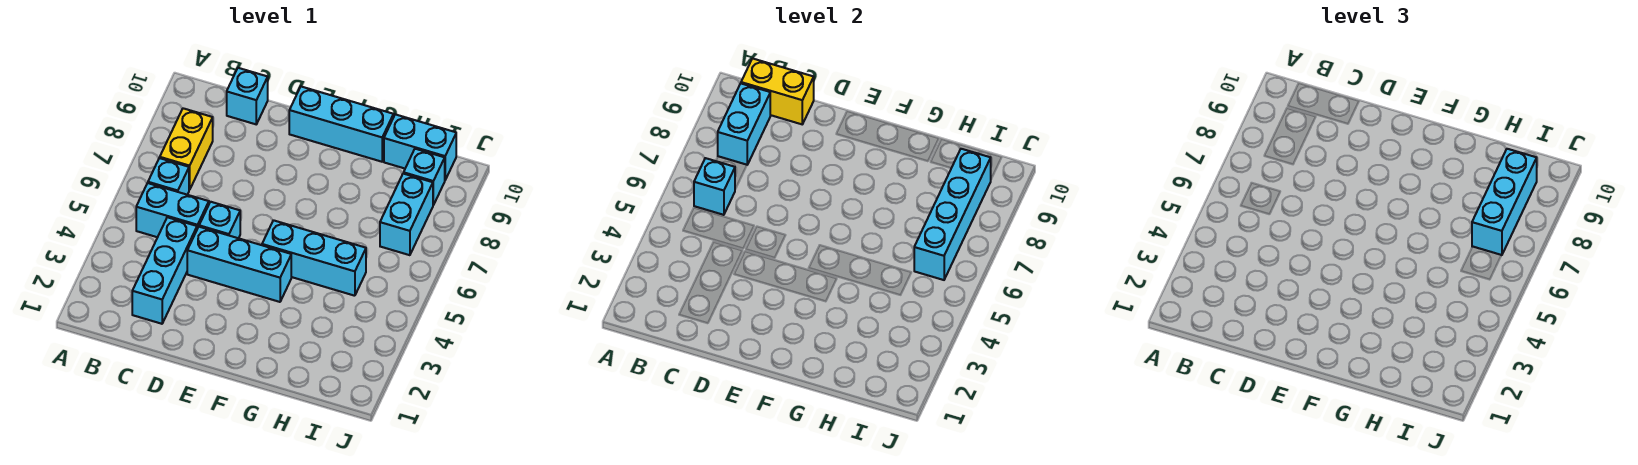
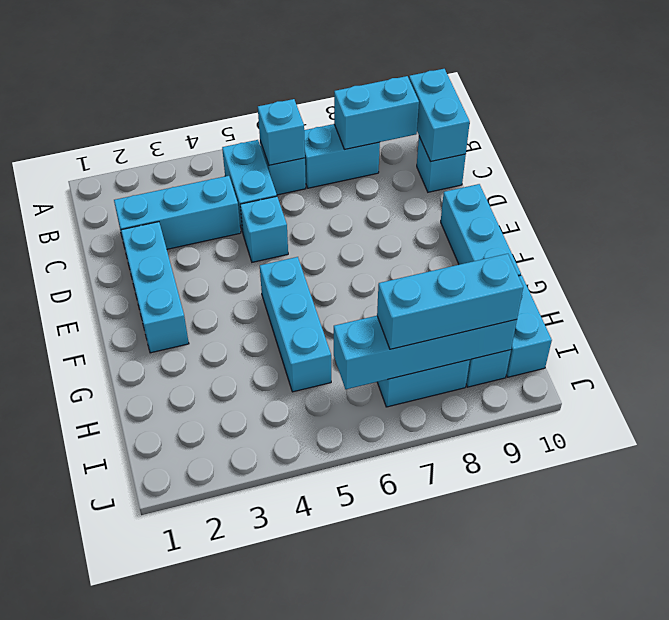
yellow 1x2 brick [160,108,213,190] -> cyan 1x2 brick [304,124,380,188]
yellow 1x2 brick [741,58,814,124] -> cyan 1x2 brick [409,69,470,161]
cyan 1x3 brick [187,227,291,302] -> cyan 1x3 brick moved to [121,222,189,353]

